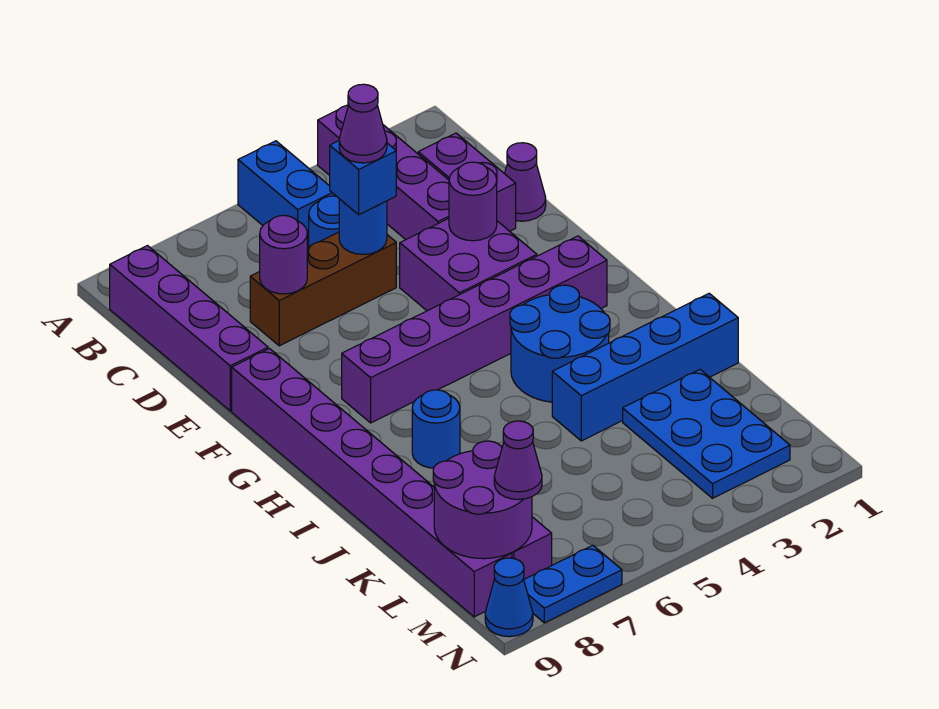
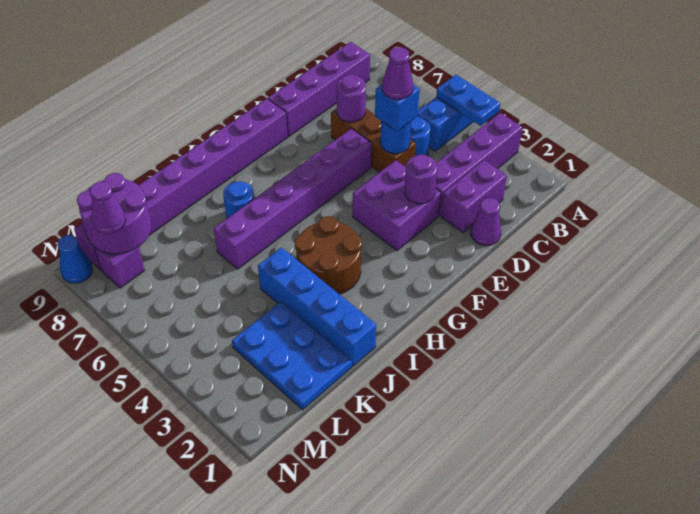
purple 1x6 brick [342,236,607,423] -> purple 1x6 brick turned to [214,128,372,269]
blue 2x2 round brick [510,285,610,402] -> brown 2x2 round brick [295,216,362,294]
blue 2x3 plate [623,370,790,498] -> blue 2x3 plate turned to [232,302,352,410]
blue 1x2 plate [524,545,622,623] -> blue 1x2 plate moved to [436,75,500,126]

